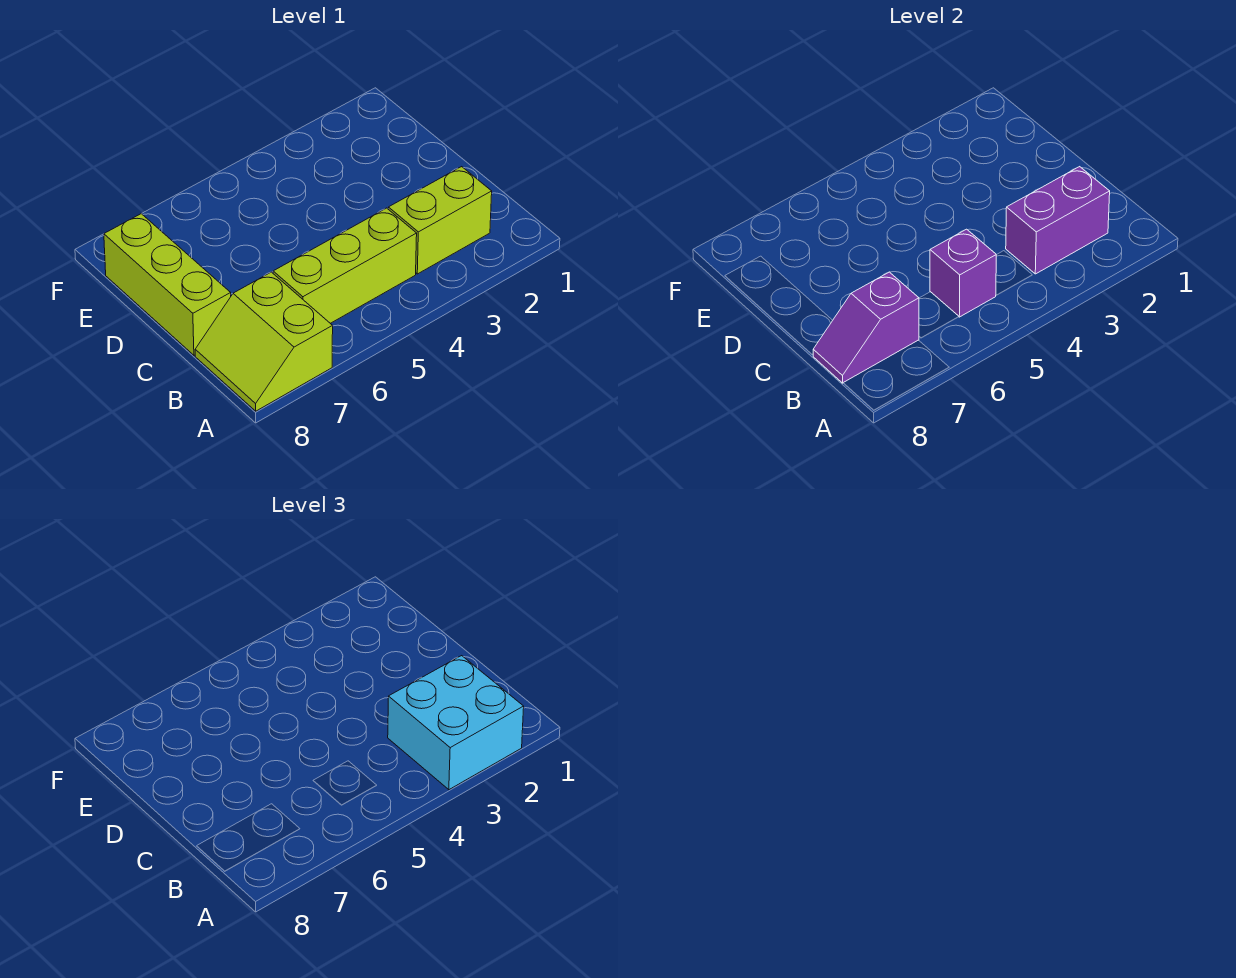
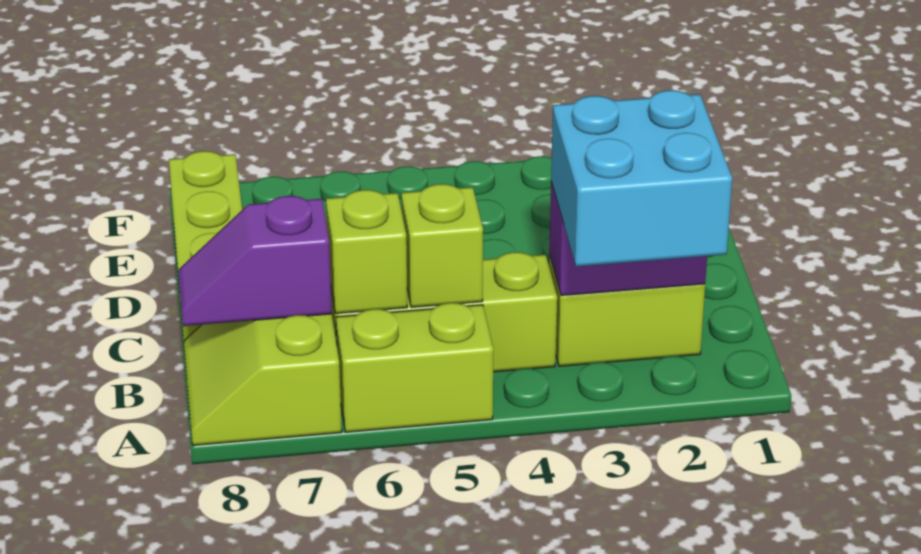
none -> lime 1x2 brick [336,303,493,432]
purple 1x1 brick [930,229,996,317] -> lime 1x1 brick [401,184,483,308]
none -> lime 1x1 brick [326,190,407,314]

